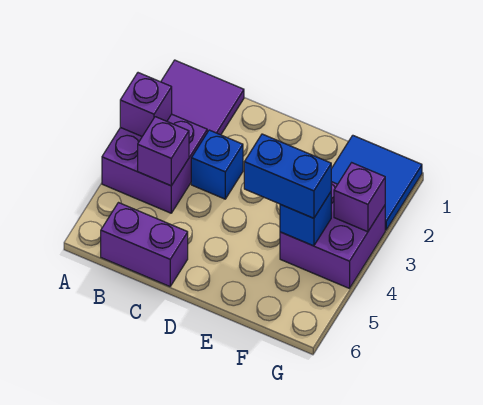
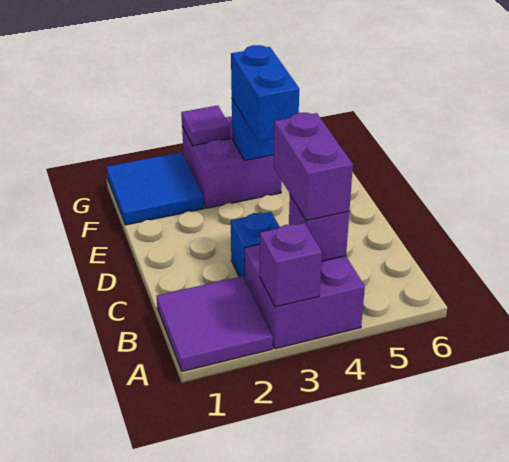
purple 1x2 brick [101,203,188,287] -> purple 1x2 brick moved to [274,113,353,221]
purple 1x1 brick [334,163,385,232] -> purple 1x1 tile [181,105,230,145]

